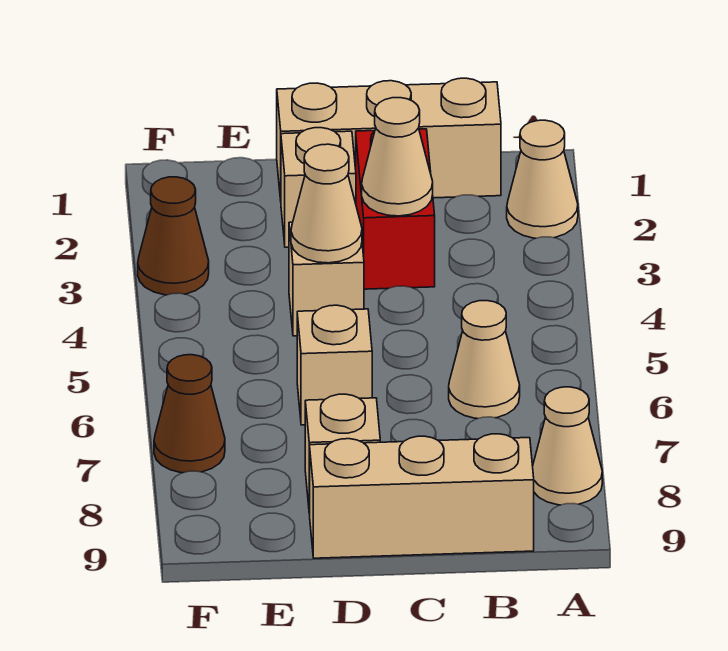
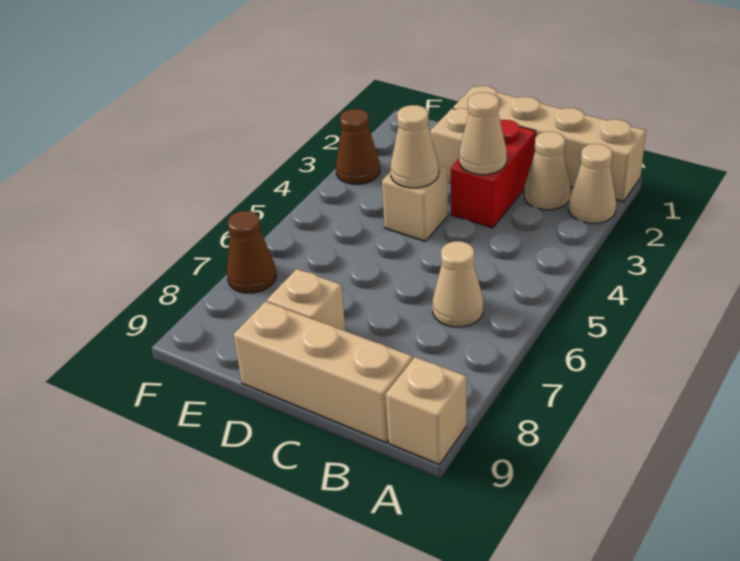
tan 1x1 cone [533,387,602,505] -> tan 1x1 cone moved to [524,132,571,210]
tan 1x3 brick [277,78,501,200] -> tan 1x4 brick [453,86,646,202]
tan 1x1 brick [297,305,372,425] -> tan 1x1 brick moved to [386,357,466,465]

